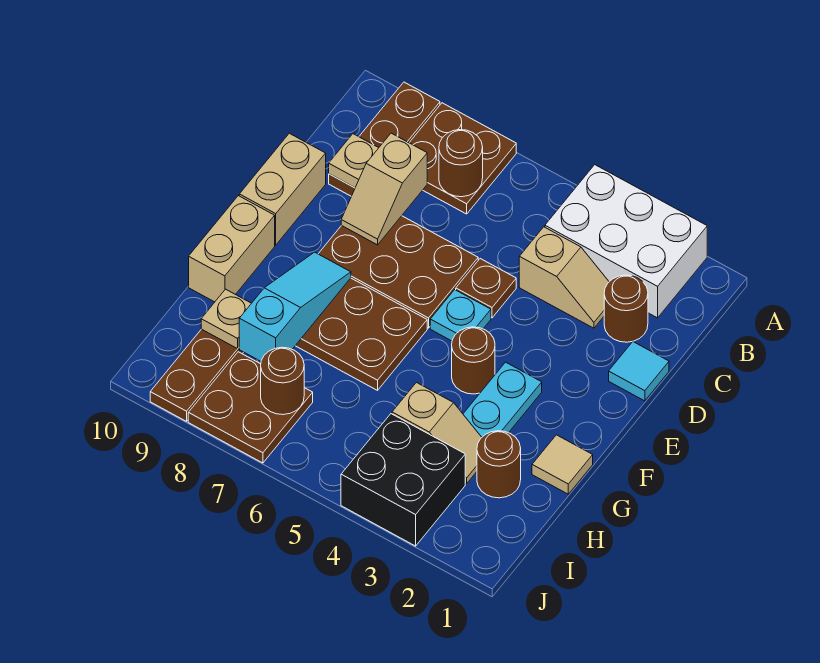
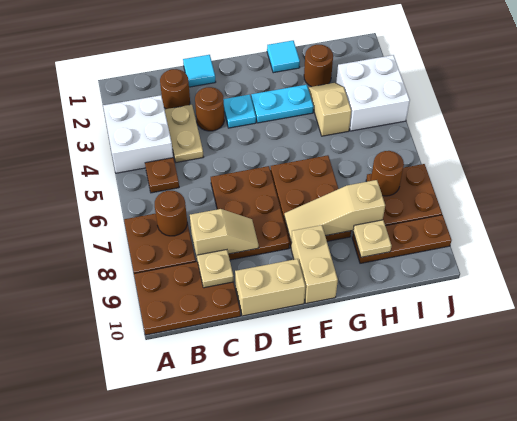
white 2x3 brick [545,165,707,318] -> white 2x2 brick [103,95,173,173]
brown 1x3 plate [329,82,440,196] -> brown 2x3 plate [134,261,241,335]
tan 1x2 slope [519,227,609,328] -> tan 1x2 plate [165,105,203,162]
brown 1x1 plate [456,259,516,318] -> brown 1x1 plate moved to [145,158,179,193]
cyan 1x1 plate [430,290,491,341] -> cyan 1x1 plate moved to [223,95,256,128]
brown 1x1 round brick [452,327,495,394] -> brown 1x1 round brick moved to [195,87,224,131]
cyan 1x3 slope [239,252,351,361] -> tan 1x3 slope [284,180,385,242]
tan 1x2 brick [189,196,275,302] -> tan 1x2 brick turned to [291,225,338,303]
tan 1x1 tile [532,435,593,494] -> cyan 1x1 tile [267,41,300,73]
black 2x2 brick [341,414,465,546] -> white 2x2 brick [336,55,410,131]

